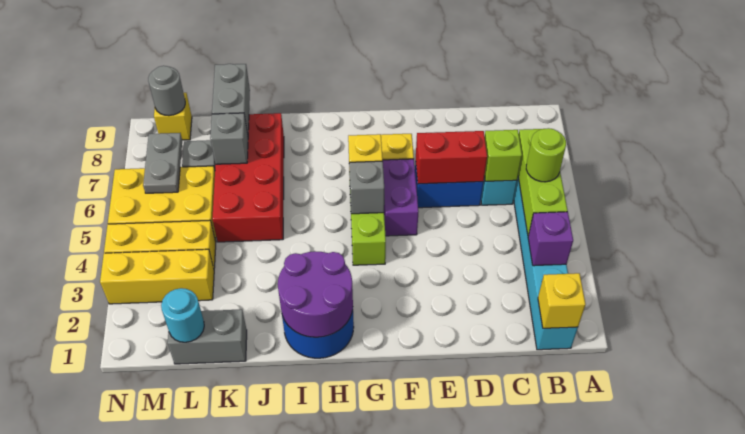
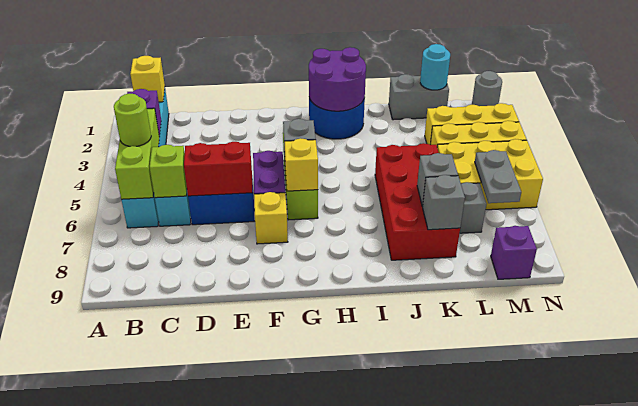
grey 1x2 brick [212,64,250,134] -> grey 1x1 brick [422,175,465,230]
yellow 1x1 brick [154,93,192,140] -> purple 1x1 brick [491,226,537,279]
grey 1x1 round brick [148,66,185,116] -> grey 1x1 round brick moved to [472,71,502,106]

